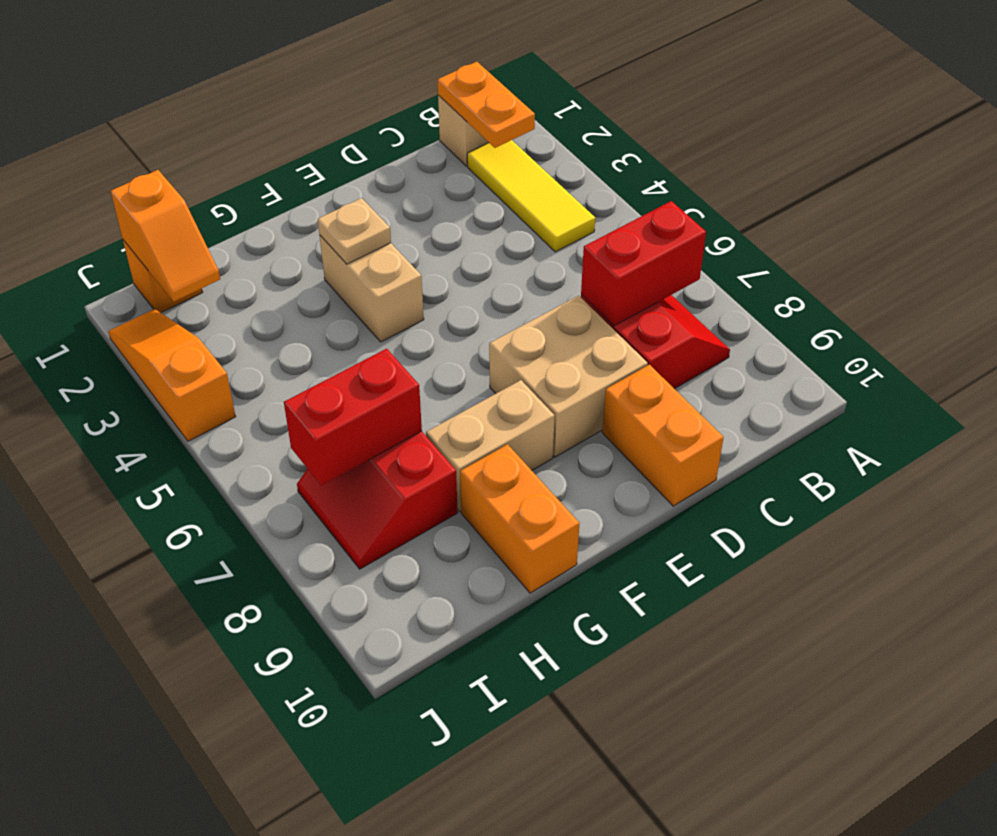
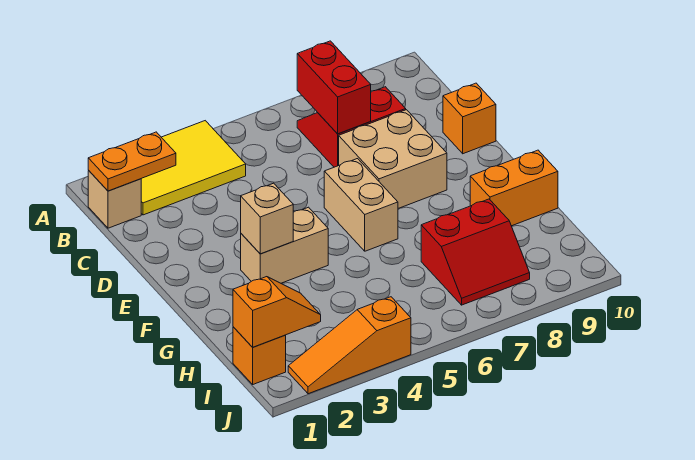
yellow 1x3 tile [467,140,595,252] -> yellow 2x3 tile [141,121,246,215]
orange 1x2 brick [602,364,724,506] -> orange 1x1 brick [443,83,496,154]
tan 1x1 plate [318,198,391,264] -> tan 1x1 brick [241,183,293,254]
tan 1x2 brick [426,380,555,512] -> tan 1x2 brick moved to [324,159,398,251]
red 1x2 brick [284,349,422,486] -> none

